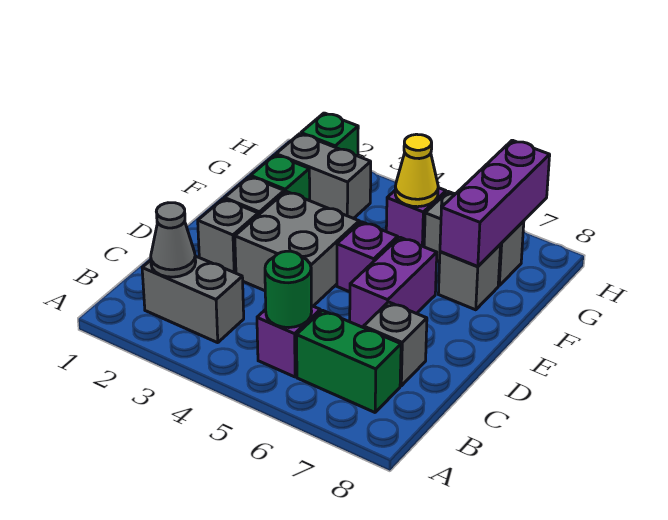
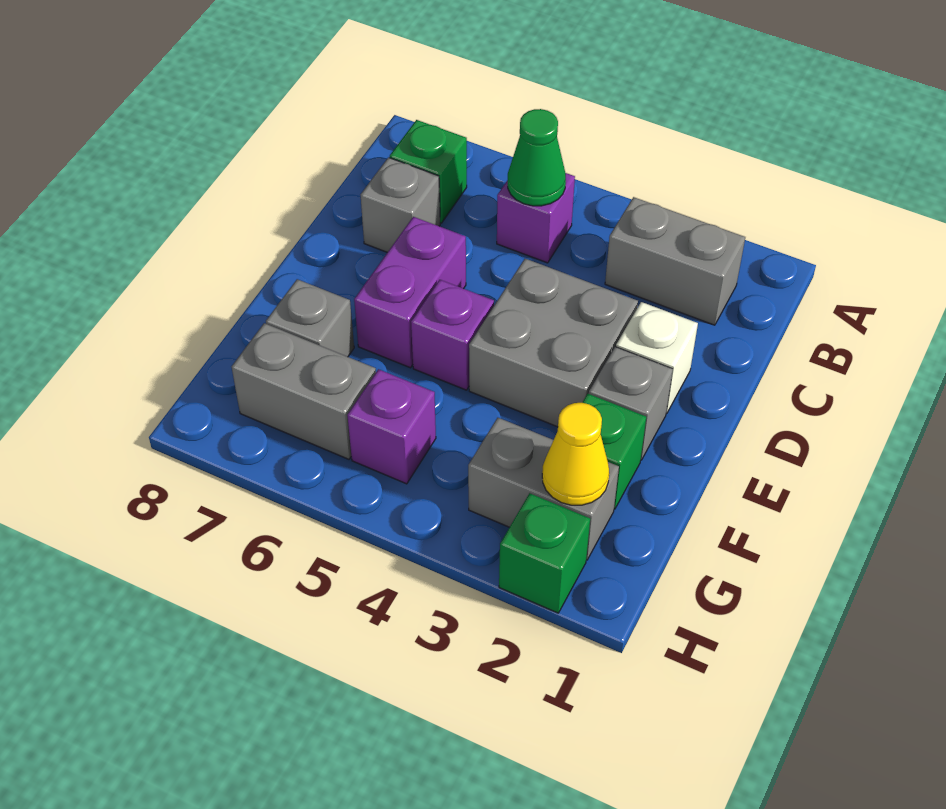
grey 1x1 cone [151,203,196,277] -> none
green 1x1 round brick [265,251,312,328] -> green 1x1 cone [508,109,566,206]
green 1x2 brick [297,310,401,412] -> green 1x1 brick [390,120,467,223]
grey 1x1 brick [198,199,258,273] -> white 1x1 brick [616,302,698,414]
purple 1x3 brick [440,140,550,266] -> none
yellow 1x1 cone [395,134,438,207] -> yellow 1x1 cone moved to [542,403,609,505]

